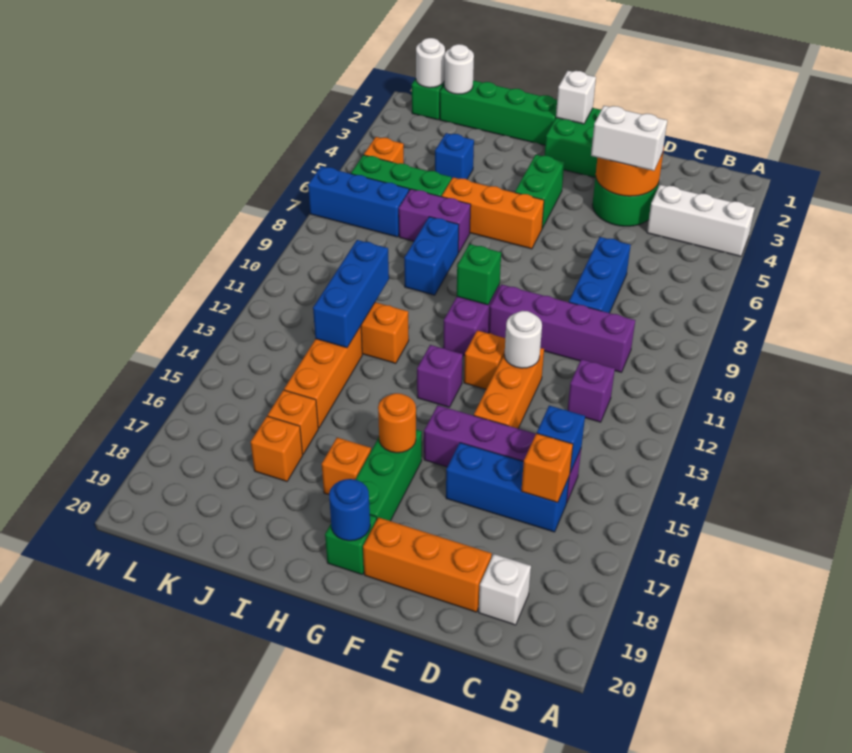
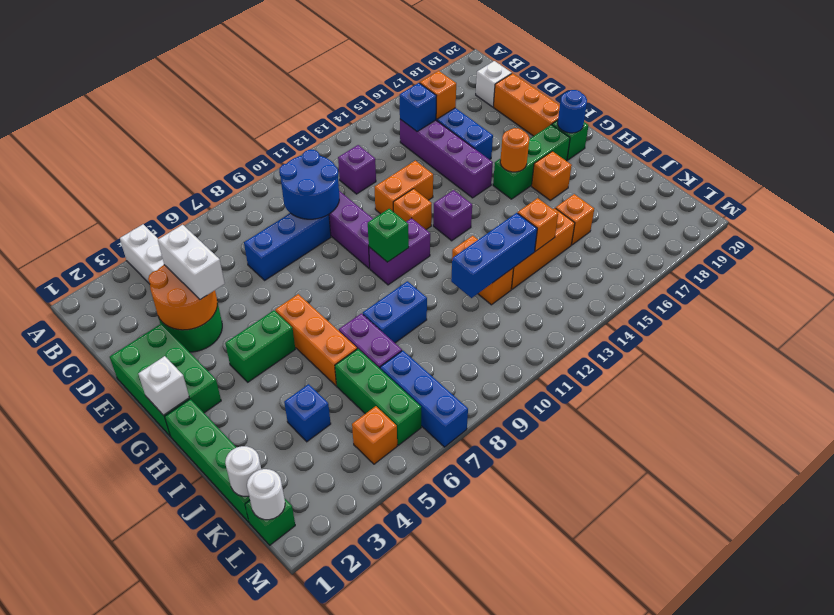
none -> blue 2x2 round brick [279,150,339,219]
orange 1x3 brick [474,348,544,428] -> orange 1x2 brick [375,161,433,214]
white 1x1 round brick [505,311,542,368] -> none
orange 1x1 brick [251,416,303,481] -> orange 1x1 brick moved to [518,198,558,251]

